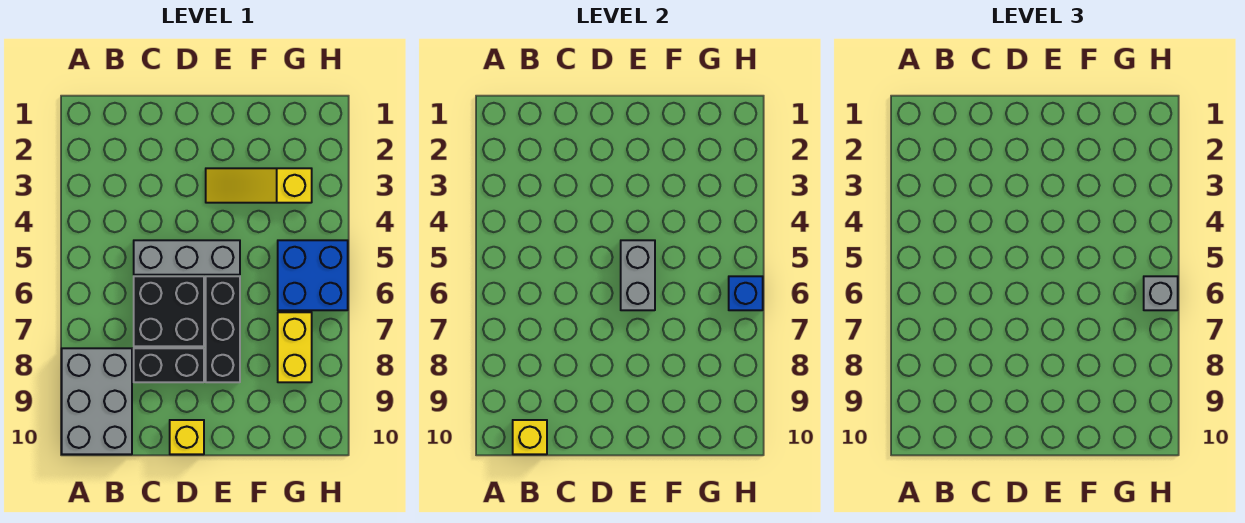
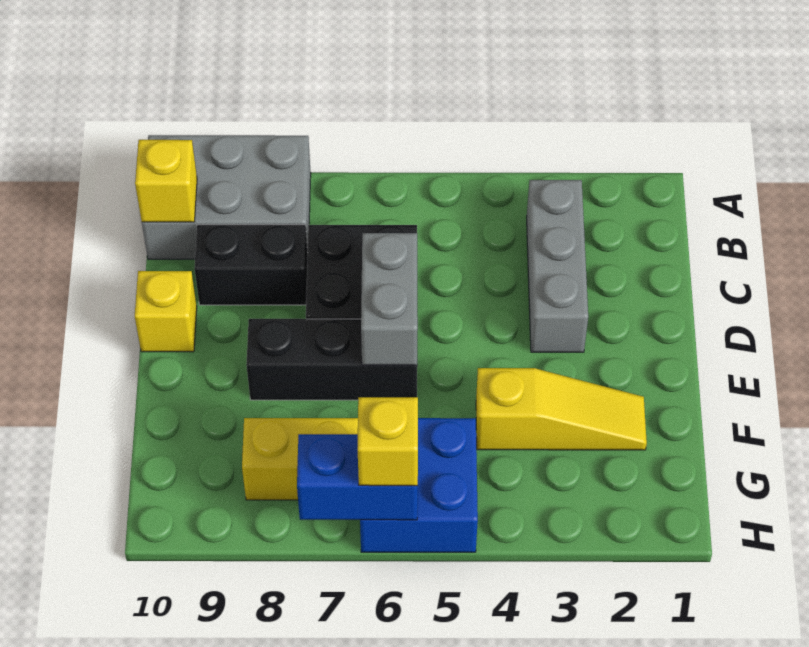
grey 1x3 brick [134,240,240,275] -> grey 1x3 brick moved to [527,180,588,352]
black 1x2 brick [134,348,204,382] -> black 1x2 brick turned to [194,225,308,305]
yellow 1x3 slope [206,168,312,203] -> yellow 1x3 slope turned to [476,368,647,450]
grey 1x2 brick [621,240,655,310] -> grey 1x2 brick turned to [361,233,418,365]
blue 1x1 brick [729,276,763,310] -> blue 1x2 brick [297,434,418,520]
grey 1x1 brick [1144,276,1178,310] -> yellow 1x1 brick [358,397,418,486]

